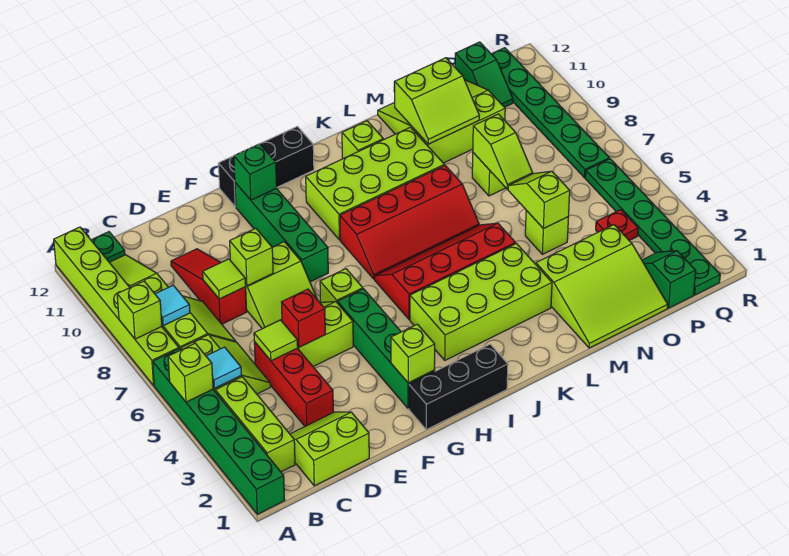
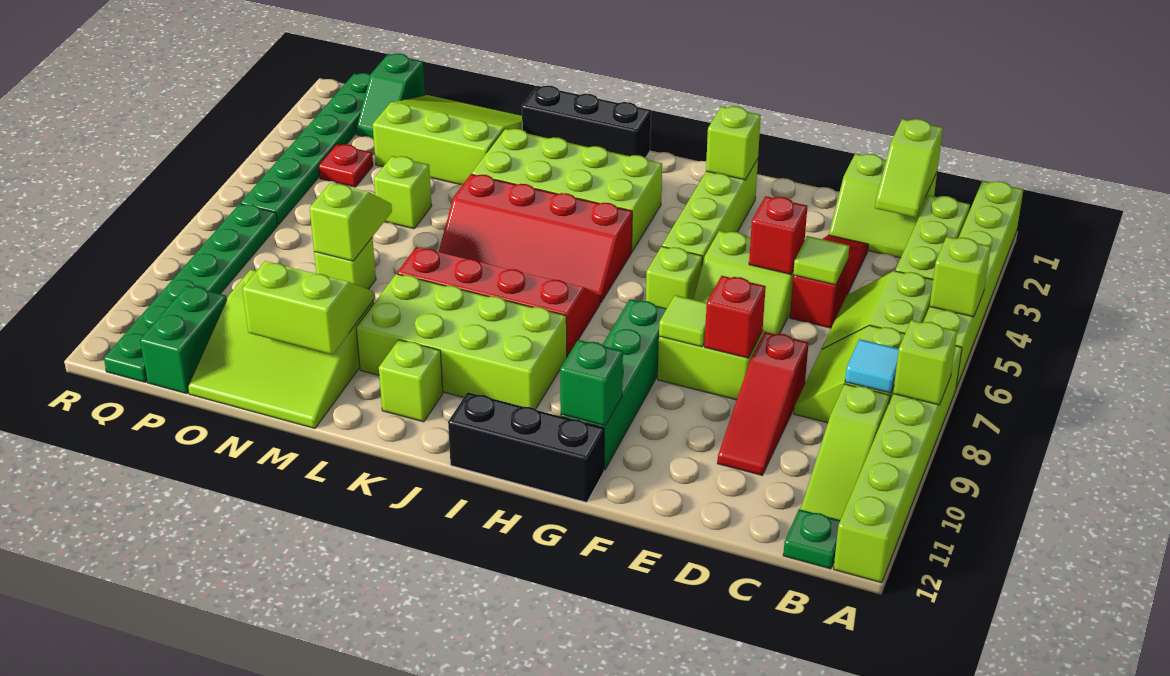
green 1x6 brick [153,349,285,514] -> lime 1x6 brick [923,181,1023,388]
cyan 1x1 tile [206,347,241,388] -> none
red 1x3 brick [254,342,333,426] -> red 1x3 slope [790,235,868,328]
lime 1x1 tile [203,259,246,299] -> lime 1x1 tile moved to [659,295,707,347]
lime 1x1 brick [230,228,273,286] -> red 1x1 brick [705,276,766,358]
black 1x3 brick [409,344,508,430] -> black 1x3 brick moved to [522,86,651,158]
green 1x4 brick [338,289,435,409] -> lime 1x4 brick [662,159,758,265]
lime 1x2 slope [508,171,570,229] -> lime 1x2 slope moved to [875,119,943,217]
green 1x2 slope [455,42,513,107] -> green 1x2 brick [140,286,227,394]

